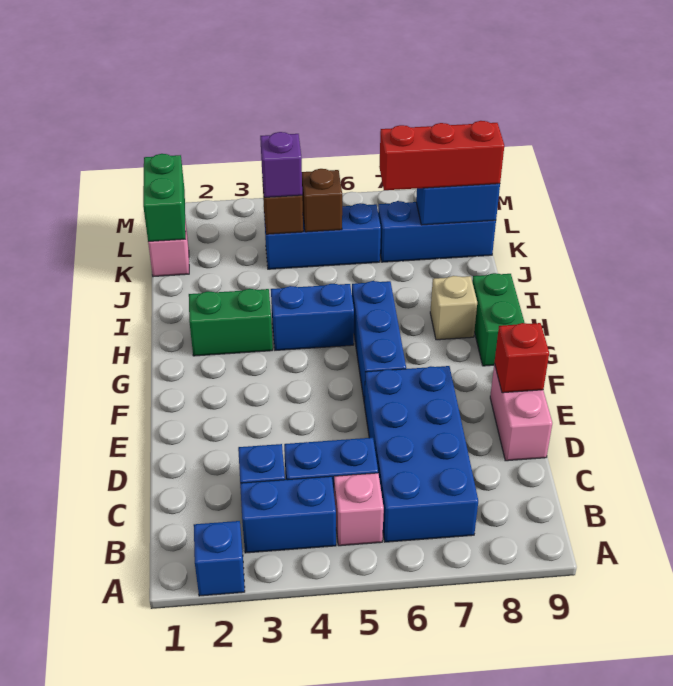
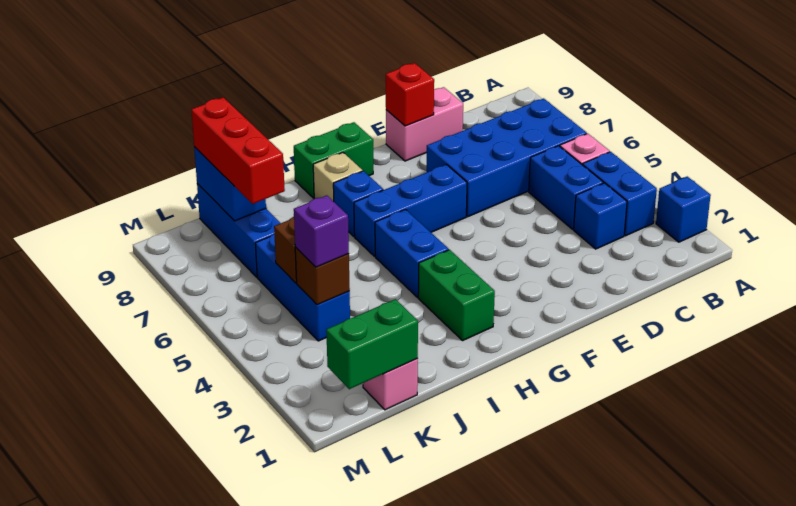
none -> blue 1x1 brick [333,171,383,236]

